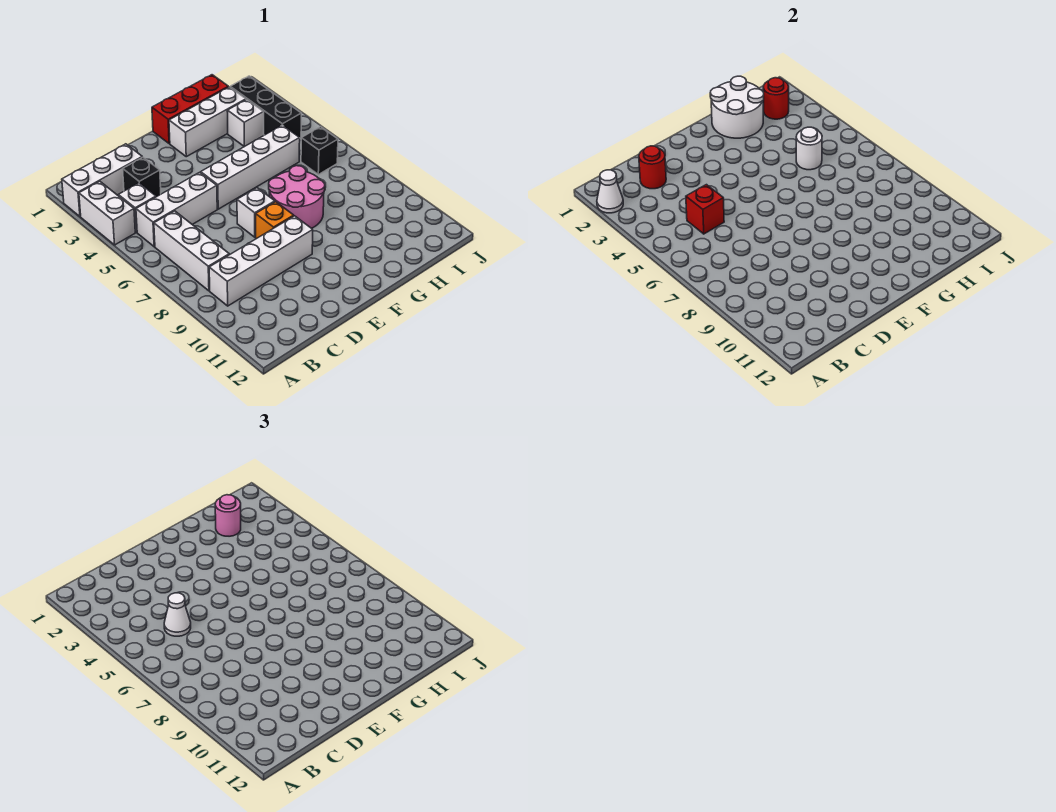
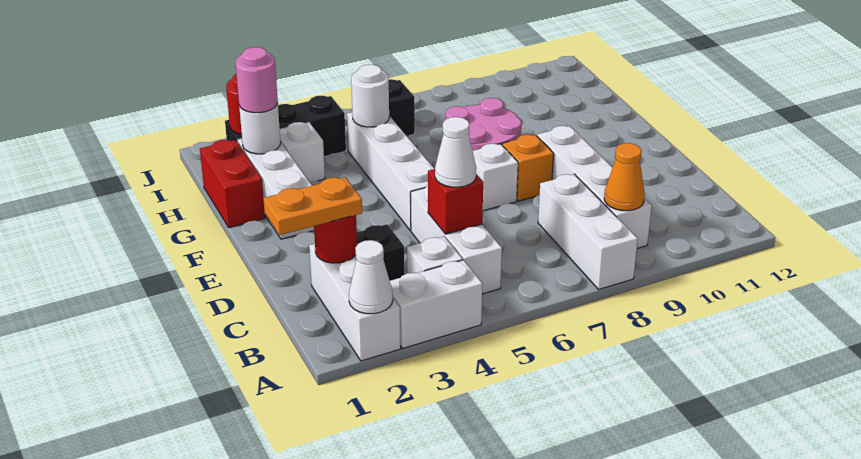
white 1x3 brick [154,211,229,291] -> white 1x3 brick turned to [538,174,638,289]
none -> orange 1x1 cone [604,143,645,211]
none -> orange 1x2 plate [263,177,362,235]
red 1x3 brick [152,75,228,144] -> red 1x2 brick [200,140,265,228]
white 2x2 round brick [710,76,764,138] -> white 1x1 round brick [239,103,281,154]

